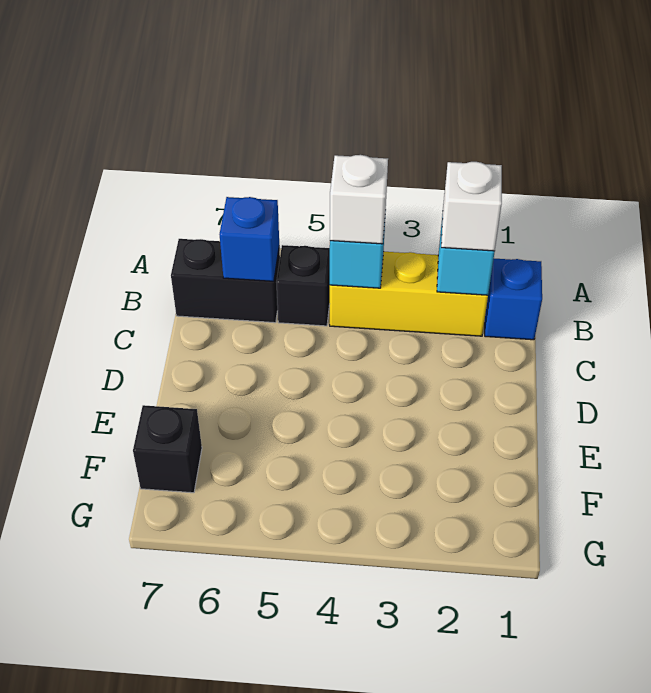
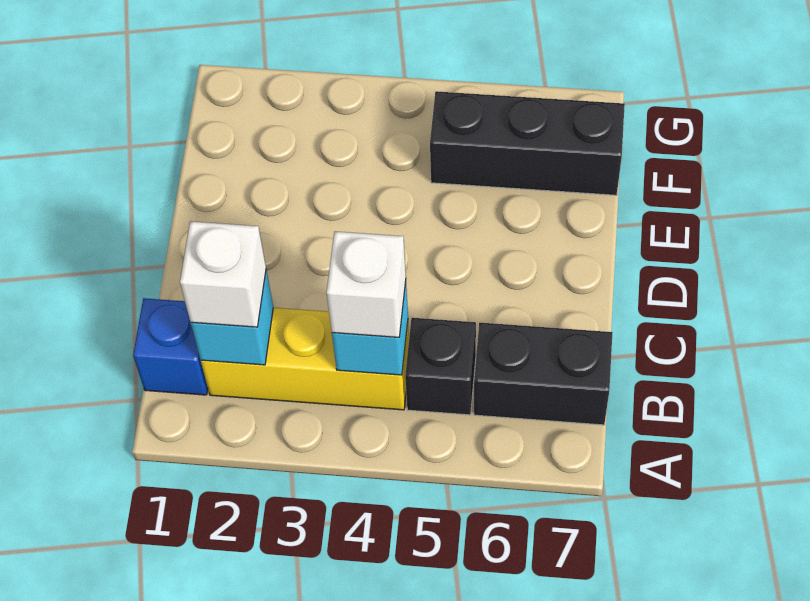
blue 1x1 brick [219,197,279,281] -> none
black 1x1 brick [133,405,202,493] -> black 1x3 brick [430,91,625,195]

